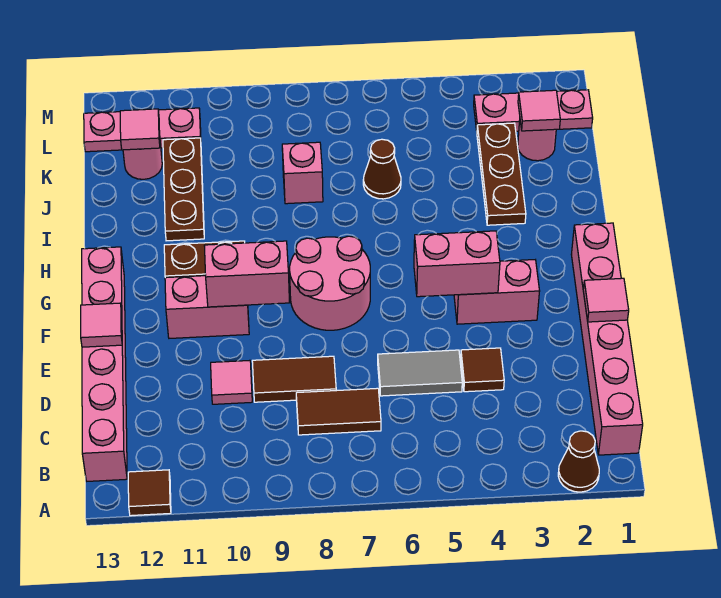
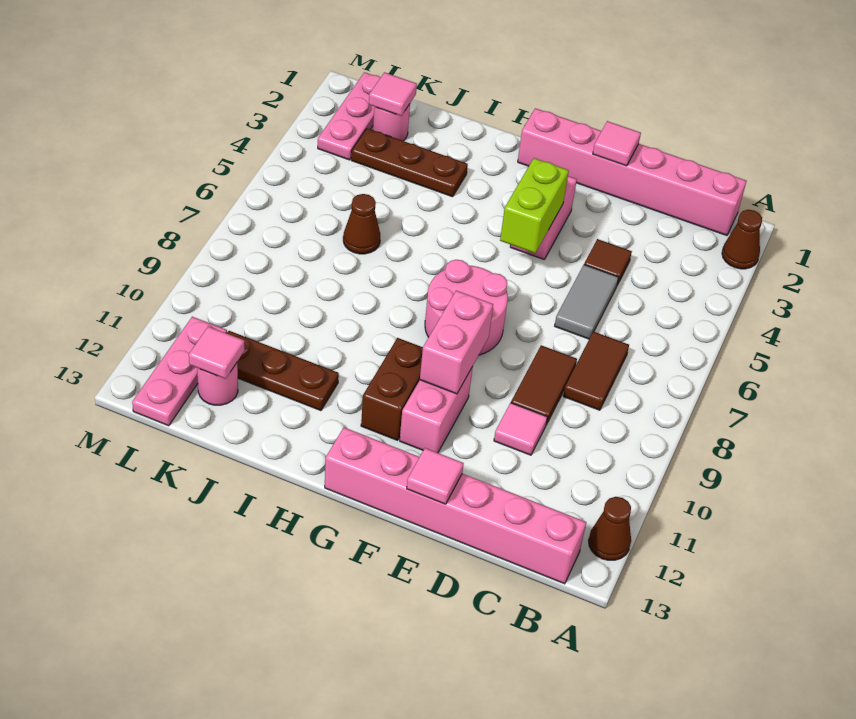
brown 1x1 tile [128,470,171,516] -> brown 1x1 cone [588,497,631,560]
pink 1x2 brick [414,231,500,297] -> lime 1x2 brick [500,158,569,253]
pink 1x1 brick [282,142,323,204] -> none

